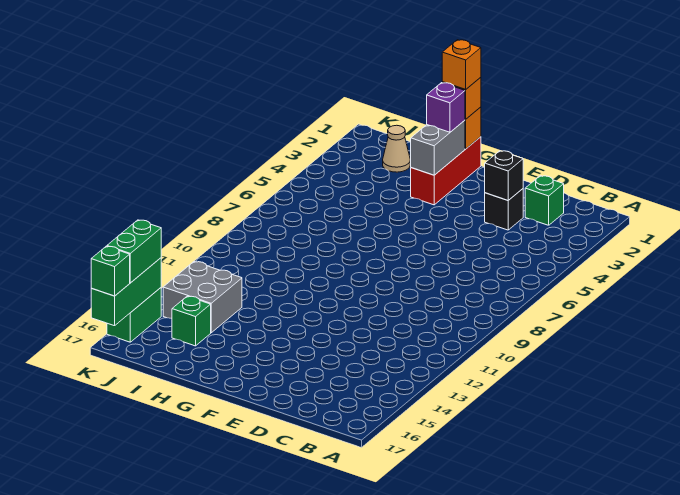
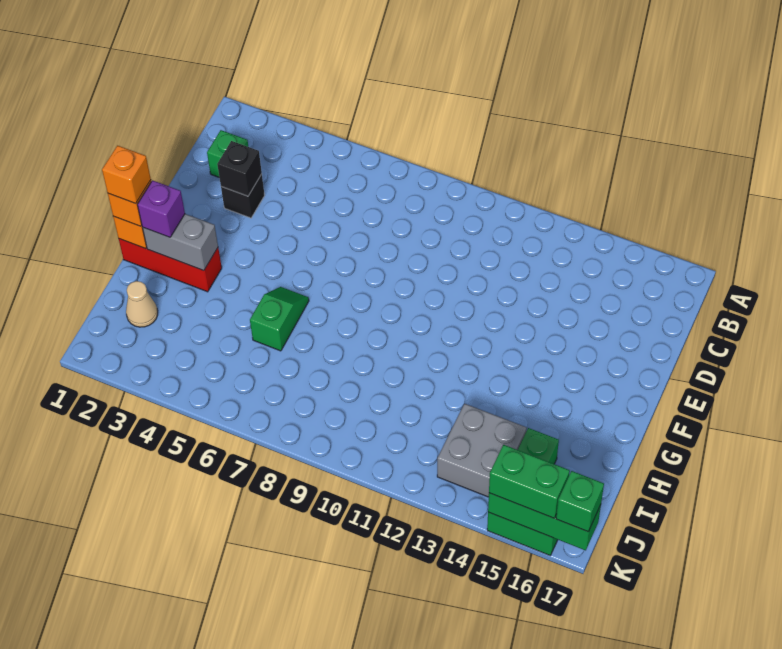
none -> green 1x2 slope [250,287,309,351]

